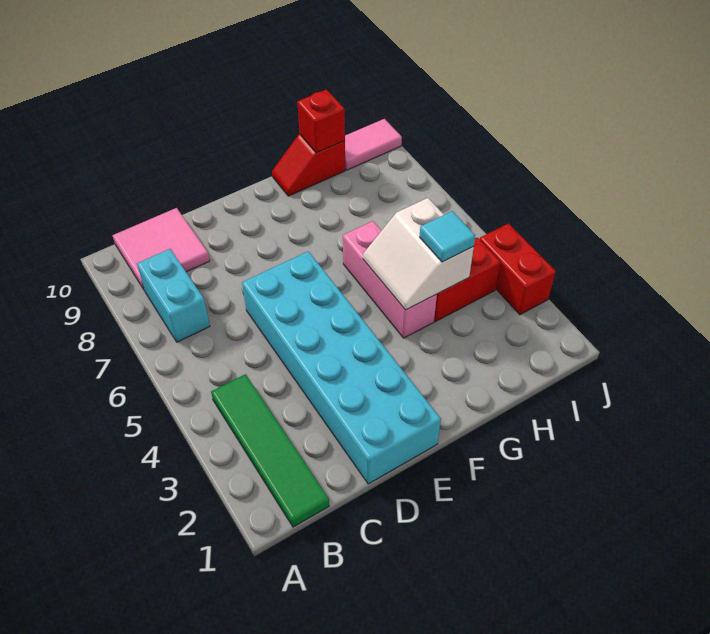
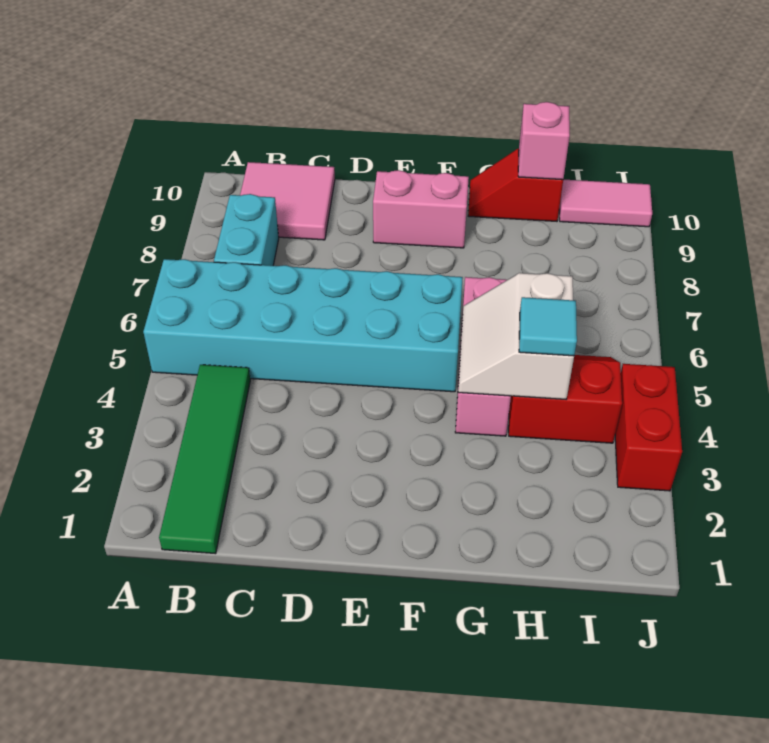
cyan 2x6 brick [242,251,441,484] -> cyan 2x6 brick turned to [143,259,463,392]
none -> pink 1x2 brick [373,170,469,248]
red 1x1 brick [297,90,345,153] -> pink 1x1 brick [518,102,570,180]

